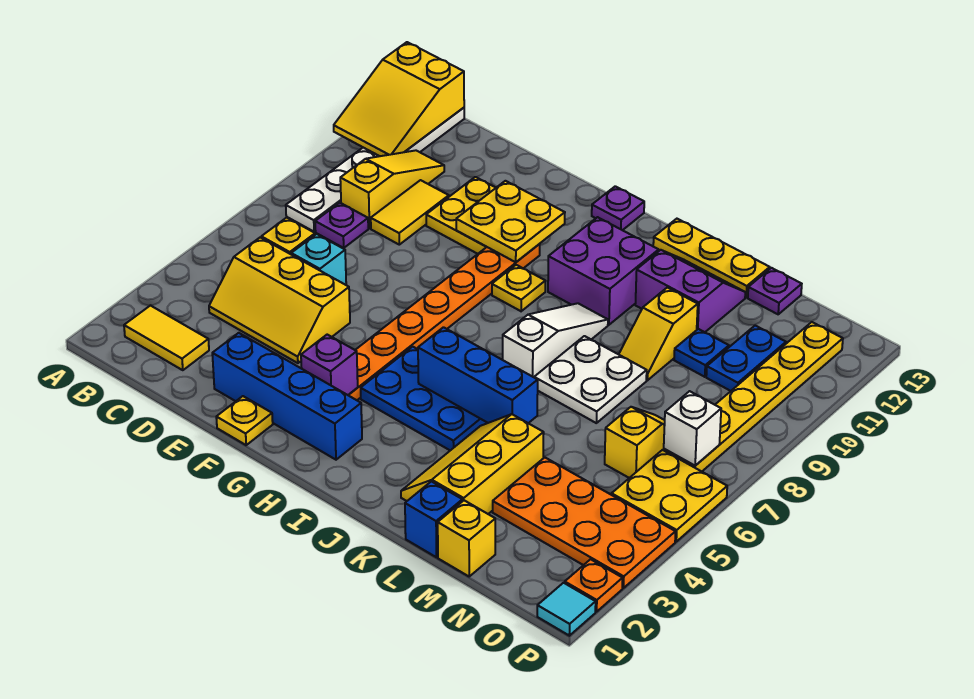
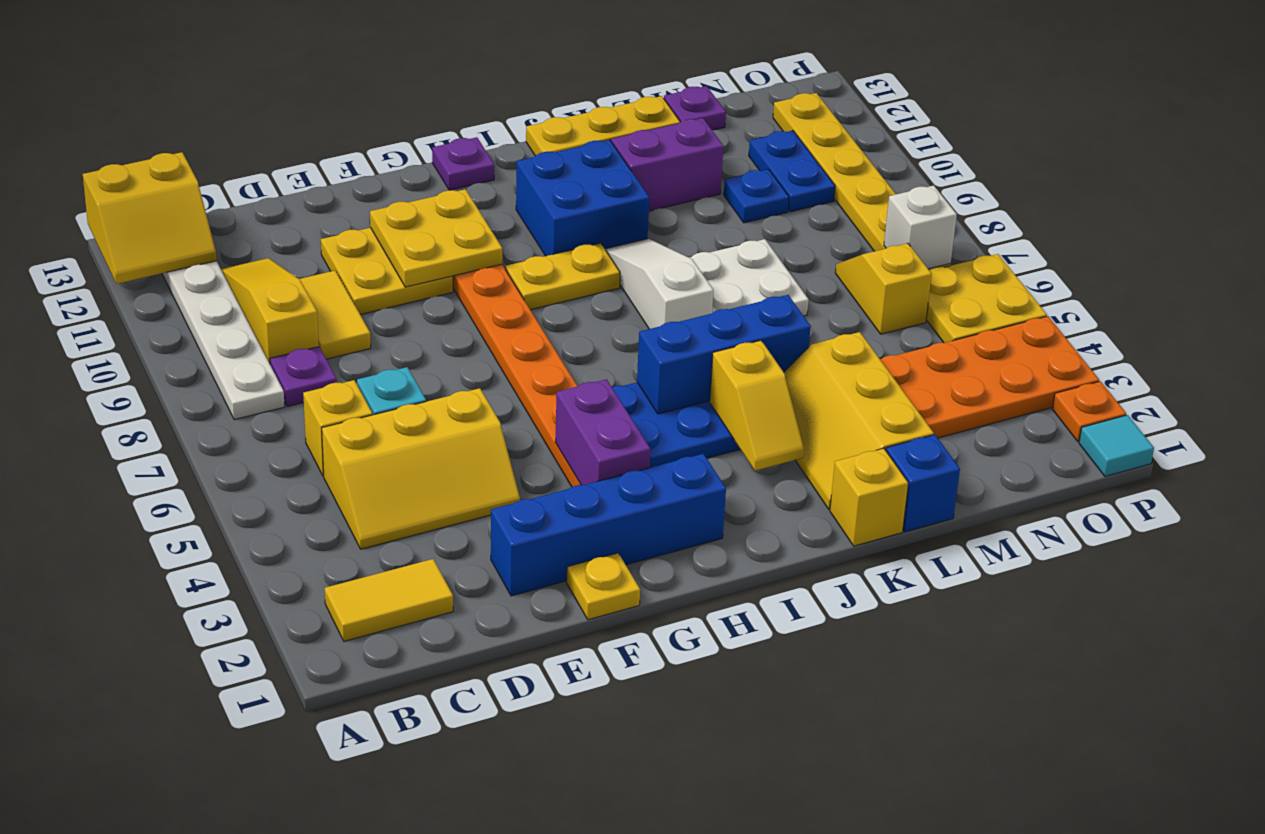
yellow 2x3 slope [334,42,464,156] -> yellow 2x2 slope [83,152,217,284]
purple 1x1 brick [301,335,358,395] -> purple 1x2 brick [555,379,650,485]
yellow 1x1 plate [492,265,545,311] -> yellow 1x2 plate [506,243,620,310]
purple 2x2 brick [548,217,659,325] -> blue 2x2 brick [516,140,649,256]
yellow 1x2 slope [619,288,698,380] -> yellow 1x2 slope moved to [710,340,804,471]
yellow 1x1 brick [438,500,495,576] -> yellow 1x1 brick moved to [830,448,908,546]

